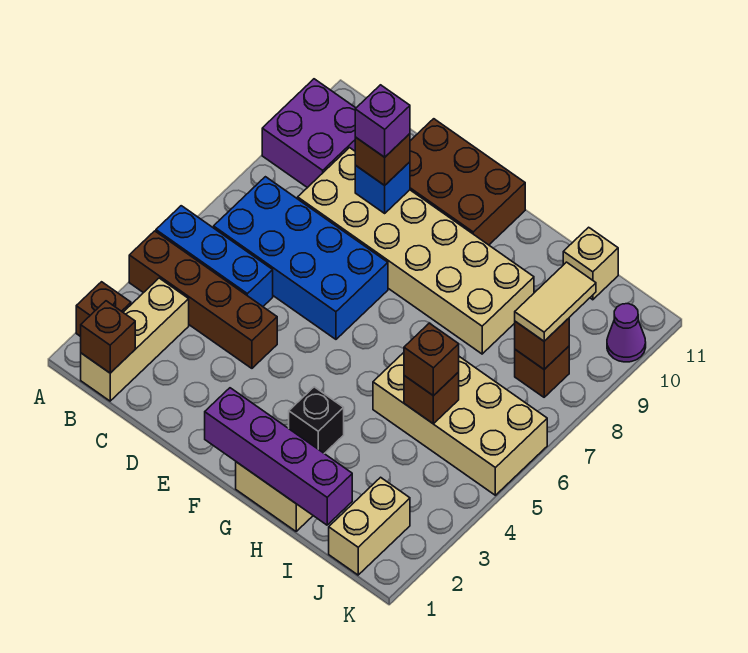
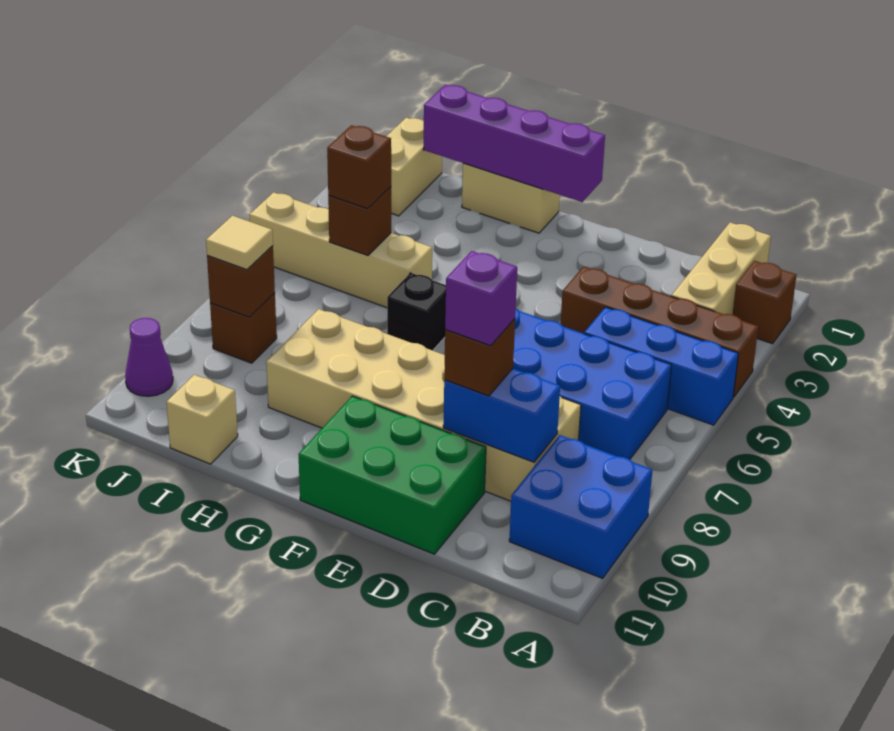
purple 2x2 brick [262,79,356,188] -> blue 2x2 brick [509,435,652,578]
brown 1x1 brick [81,301,135,373] -> none
blue 1x1 brick [355,162,410,213] -> blue 1x2 brick [443,369,560,462]
brown 2x3 brick [410,119,525,245] -> green 2x3 brick [298,396,486,554]
black 1x1 brick [289,387,344,453] -> black 1x1 brick moved to [387,273,446,351]
tan 2x4 brick [373,353,547,495] -> tan 1x4 brick [249,192,432,308]
tan 1x2 tile [515,262,596,341] -> tan 1x1 tile [206,216,273,270]

